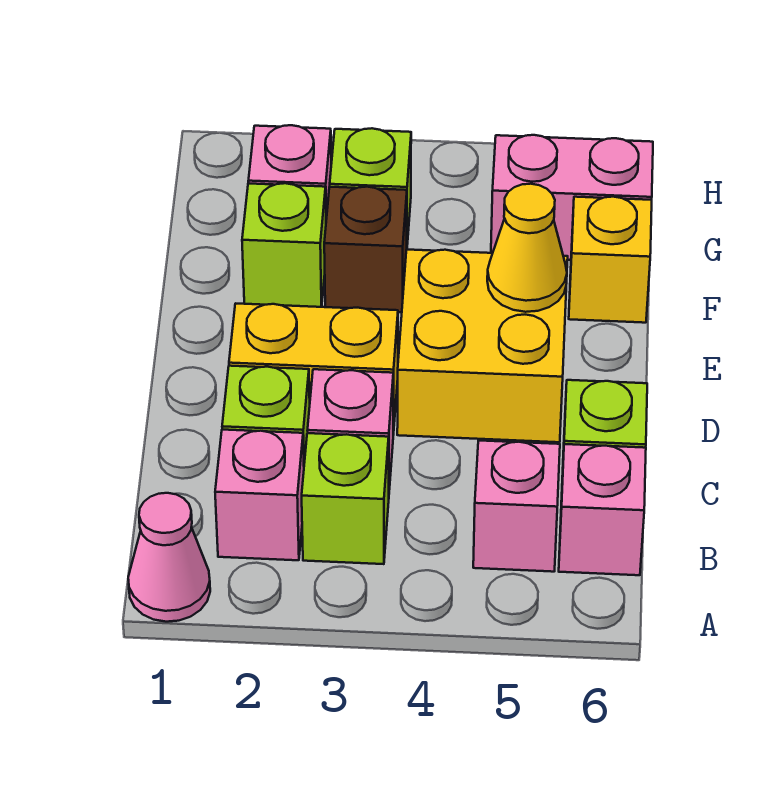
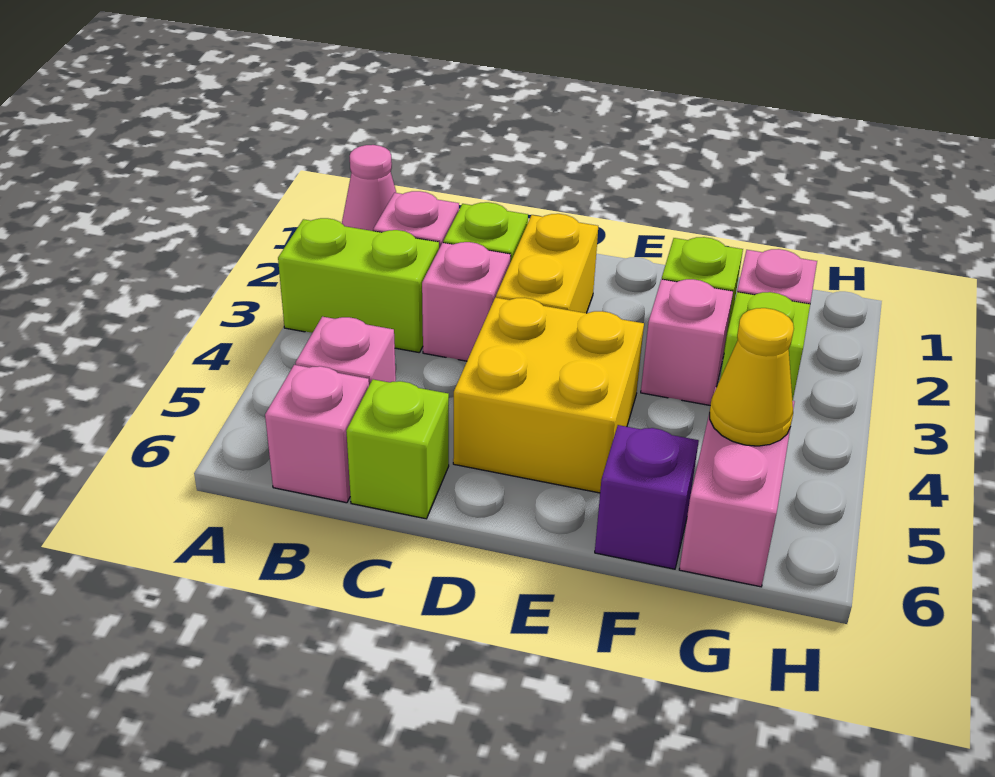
lime 1x1 brick [302,433,389,564] -> lime 1x2 brick [278,218,439,353]
yellow 1x1 cone [487,184,567,312] -> yellow 1x1 cone moved to [710,308,794,446]
brown 1x1 brick [324,187,407,312] -> pink 1x1 brick [641,279,733,406]
yellow 1x1 brick [569,197,652,323] -> purple 1x1 brick [595,425,699,569]

